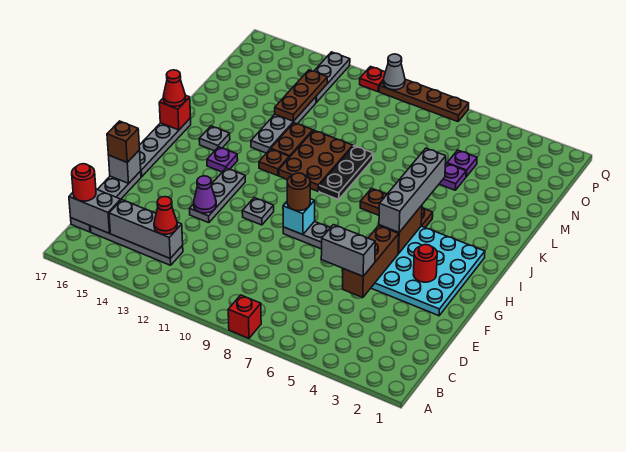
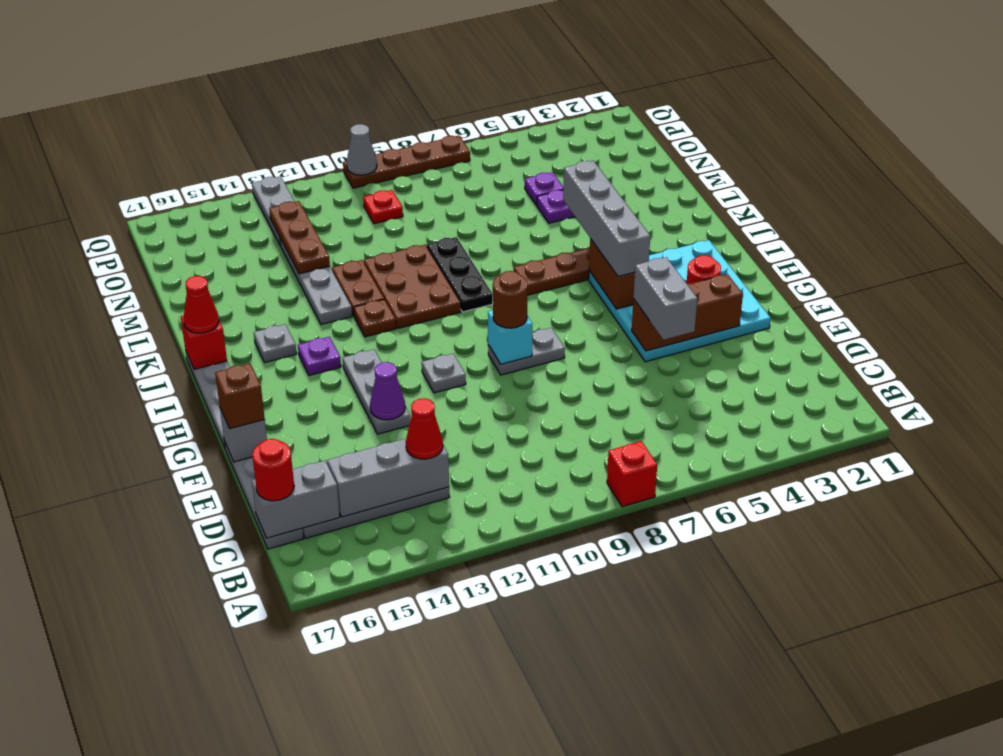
brown 1x3 brick [343,226,399,298] -> brown 1x3 brick turned to [632,274,743,351]
grey 1x2 brick [321,225,375,276] -> grey 1x2 brick turned to [633,257,697,340]
red 1x1 plate [360,67,385,92] -> red 1x1 plate moved to [363,190,403,224]

